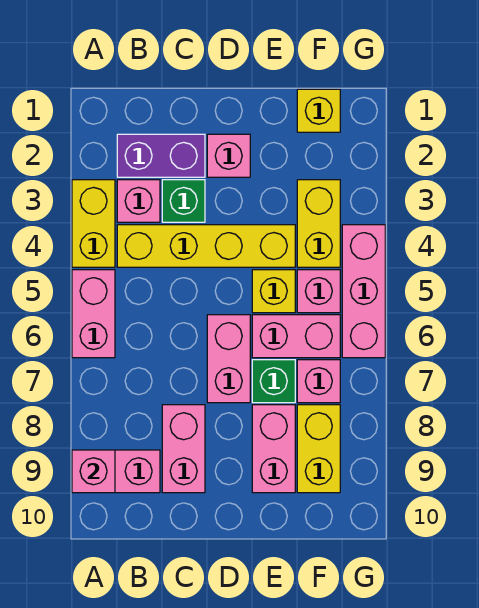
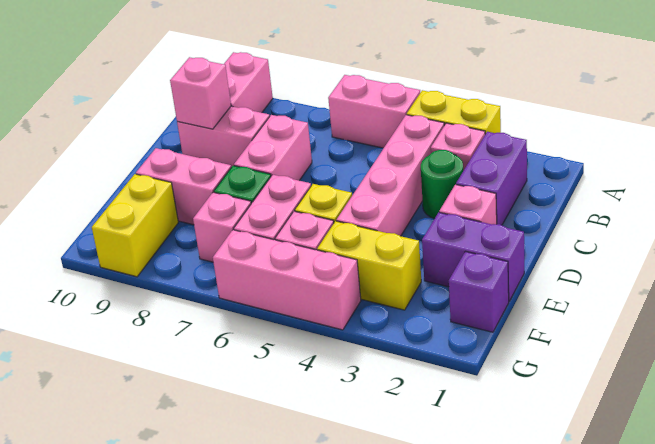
pink 1x1 brick [72,450,115,493] -> pink 1x1 brick moved to [170,57,231,129]
yellow 1x4 brick [117,225,295,267] -> pink 1x4 brick [336,115,444,236]
green 1x1 brick [162,180,205,222] -> green 1x1 round brick [421,150,463,219]
pink 1x2 brick [207,315,250,403] -> pink 1x2 brick turned to [234,115,312,181]
none -> purple 1x2 brick [422,212,524,301]
yellow 1x1 brick [297,89,340,132] -> purple 1x1 brick [449,252,509,332]
yellow 1x2 brick [297,405,340,493] -> yellow 1x2 brick turned to [92,174,178,277]

